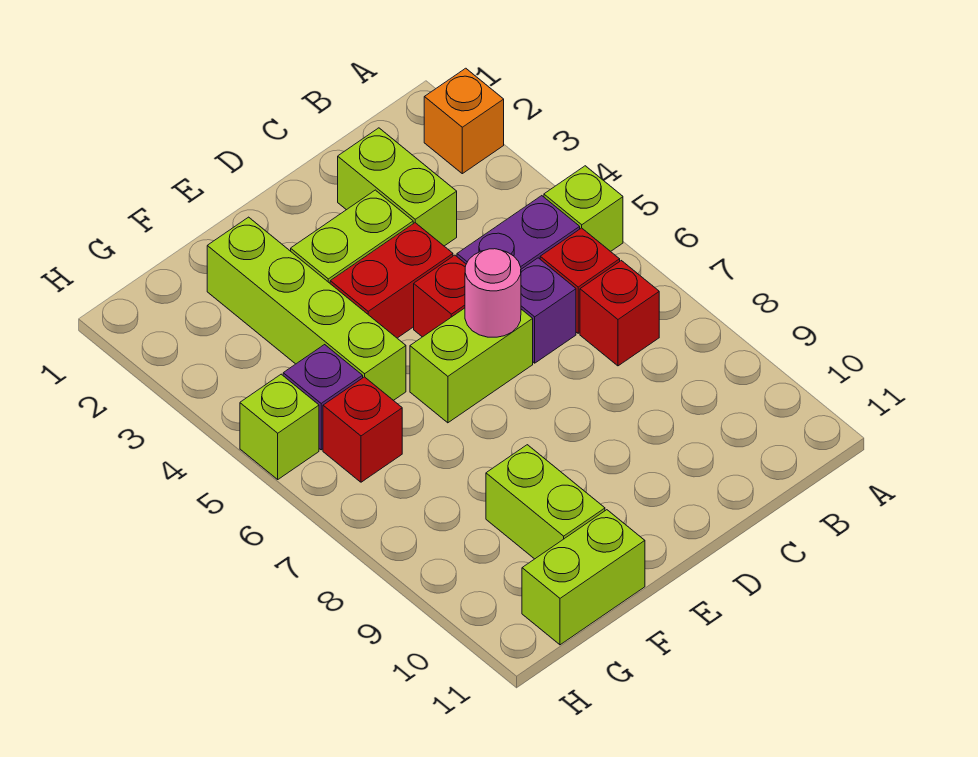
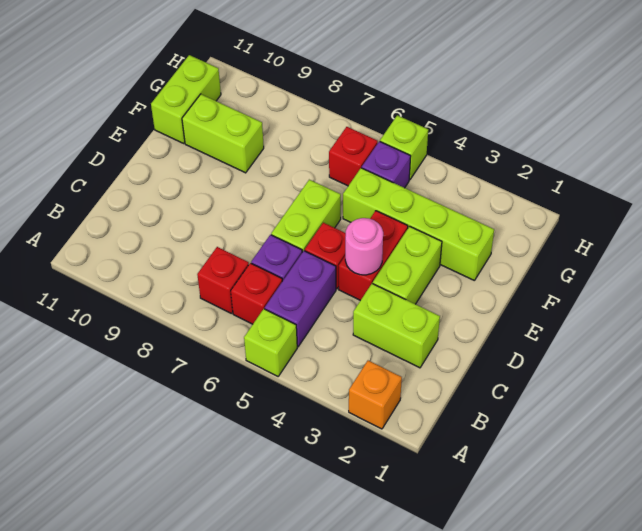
pink 1x1 round brick [465,249,521,337] -> pink 1x1 round brick moved to [345,218,383,275]

